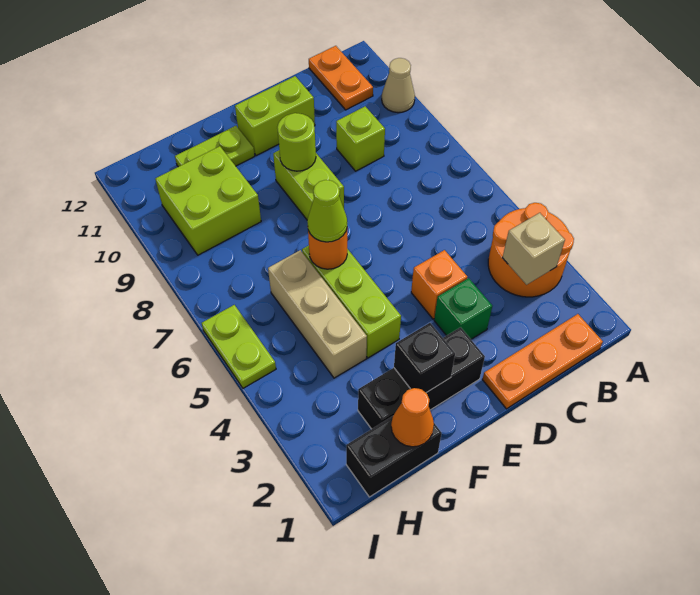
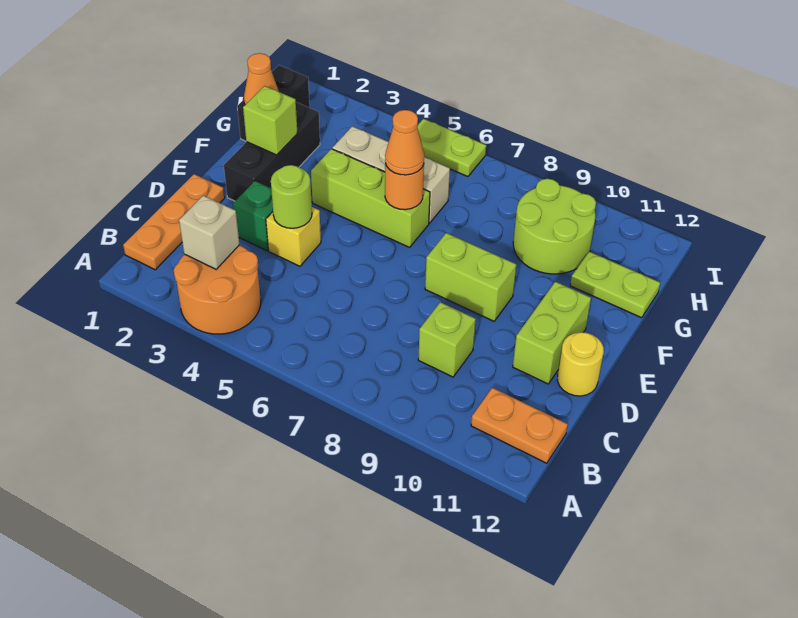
tan 1x1 cone [382,58,415,113] -> none
orange 1x1 brick [411,250,467,319] -> yellow 1x1 brick [266,207,321,266]
none -> yellow 1x1 round brick [557,332,604,396]
lime 1x1 round brick [277,113,316,171] -> lime 1x1 round brick moved to [271,165,312,228]
black 1x1 brick [394,323,455,393] -> lime 1x1 brick [243,86,298,155]
lime 1x1 cone [307,180,347,242] -> orange 1x1 cone [385,110,424,175]
lime 1x2 plate [175,126,255,167] -> lime 1x2 plate turned to [570,252,660,318]
lime 2x2 brick [155,146,261,255] -> lime 2x2 round brick [513,179,596,274]

